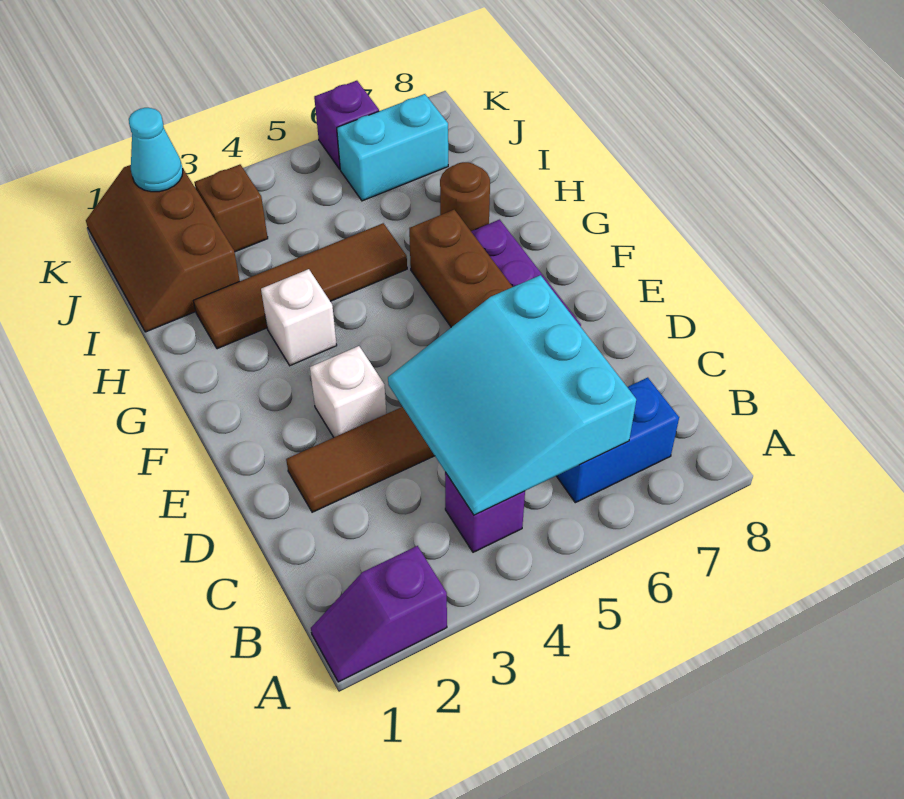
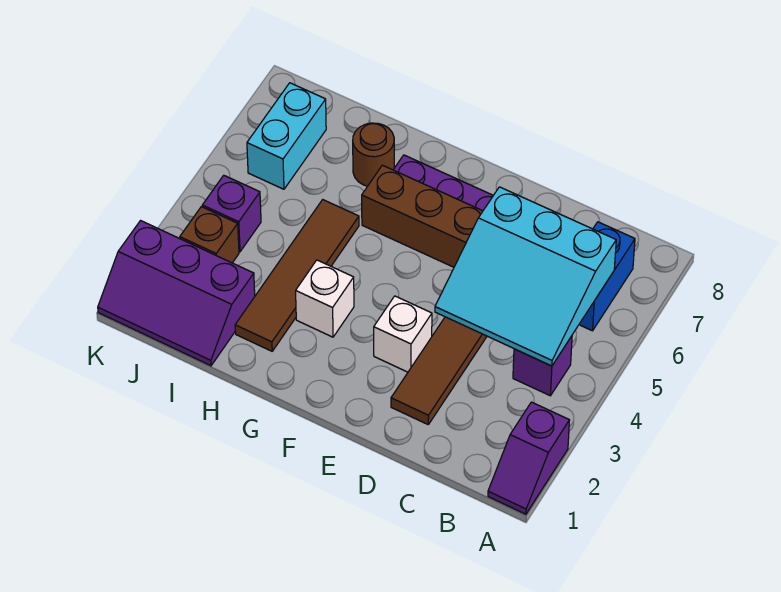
brown 2x3 slope [86,165,240,332] -> purple 2x3 slope [98,221,255,366]
cyan 1x1 cone [129,108,183,192] -> none
purple 1x1 brick [314,81,379,169] -> purple 1x1 brick moved to [202,175,261,252]

